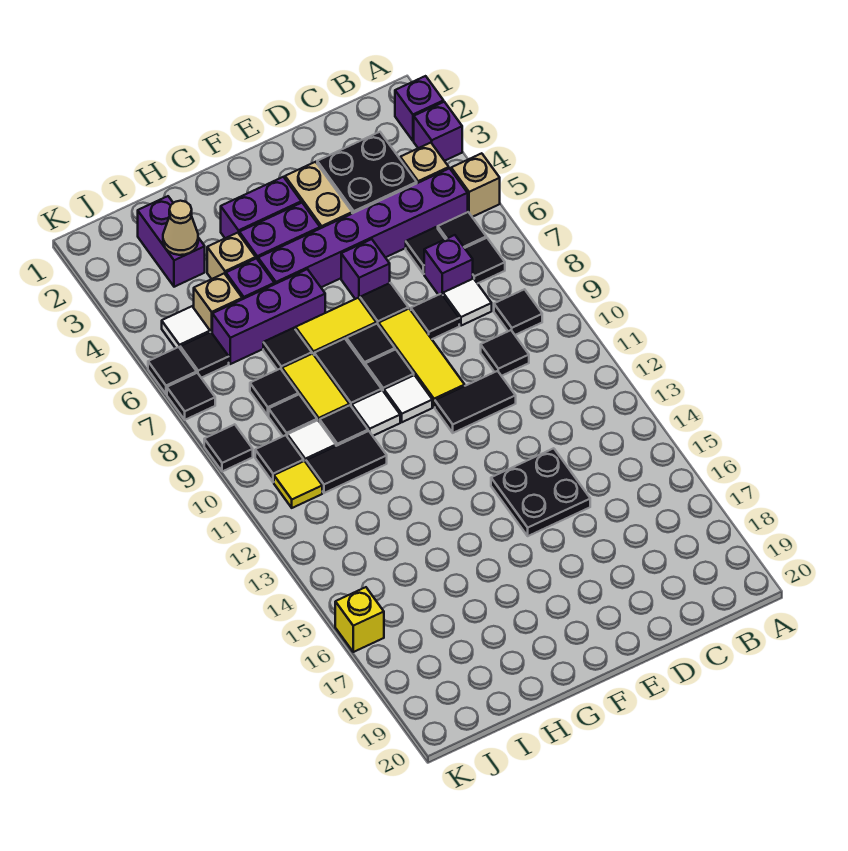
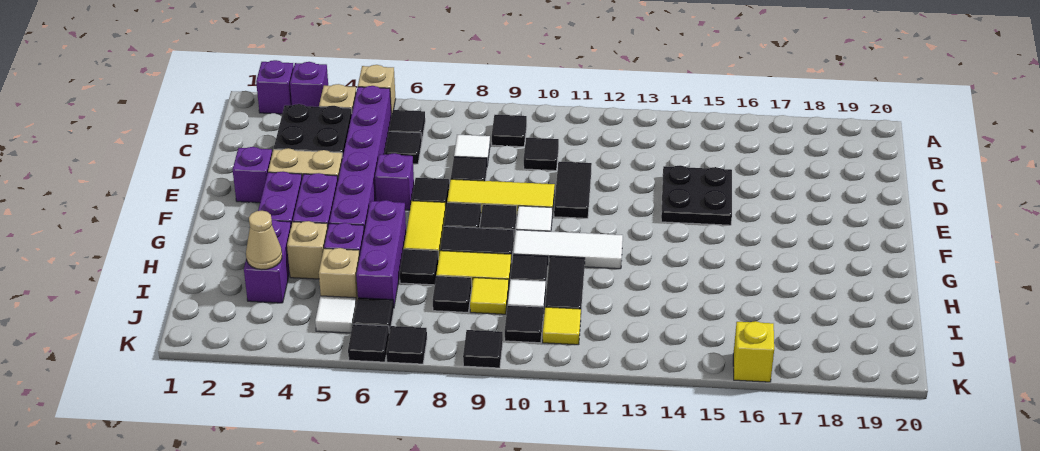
black 1x1 tile [465,238,505,283] -> none
purple 1x1 brick [424,235,473,295] -> purple 1x1 brick moved to [233,147,272,203]
white 1x1 tile [352,390,400,436] -> white 1x3 tile [513,230,623,269]
purple 1x2 brick [138,196,205,287] -> purple 1x2 brick turned to [244,220,291,303]
black 1x1 tile [269,394,317,436] -> yellow 1x1 tile [470,278,509,314]

